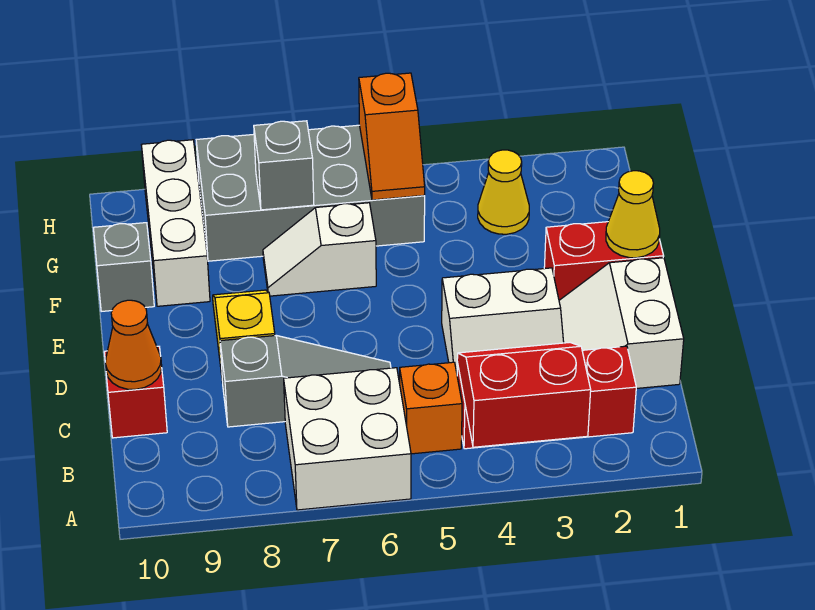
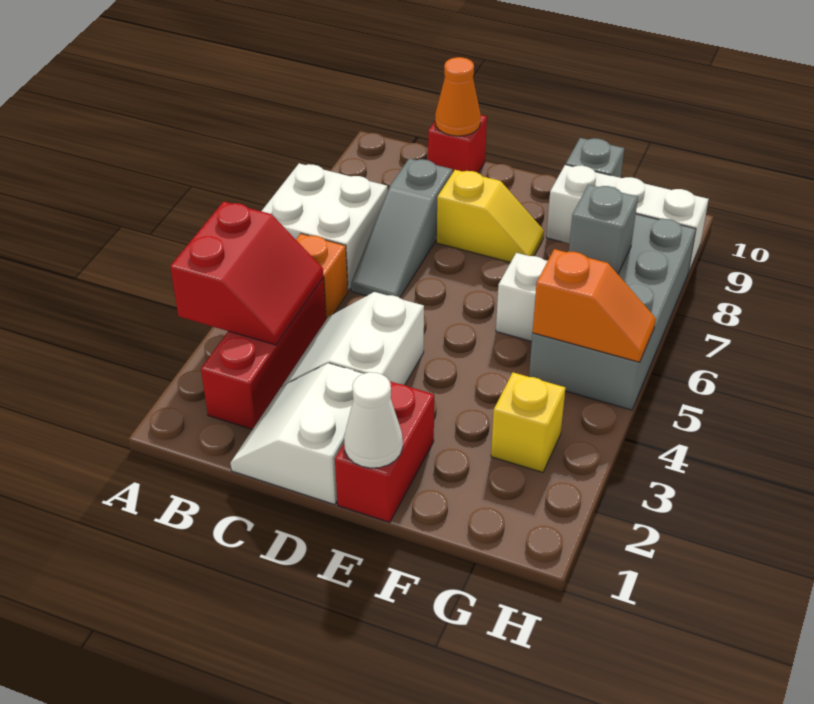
white 2x2 slope [559,258,684,389] -> white 2x2 slope turned to [231,363,363,505]
yellow 1x1 cone [606,171,660,258] -> white 1x1 cone [344,372,403,468]
yellow 1x1 cone [478,150,529,234] -> yellow 1x1 brick [491,372,565,472]
orange 1x2 slope [359,73,425,200] -> orange 1x2 slope turned to [533,249,656,362]

